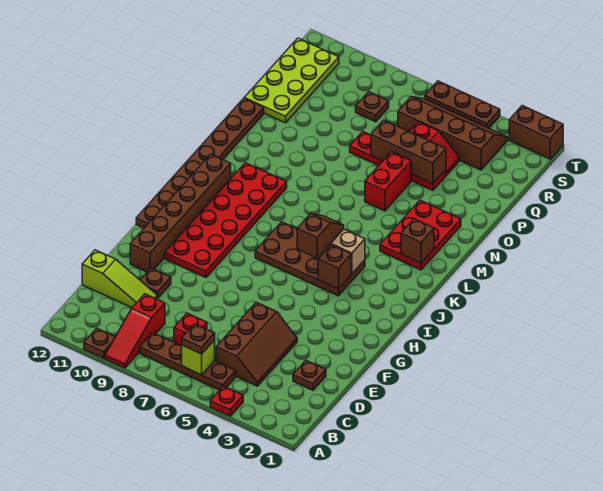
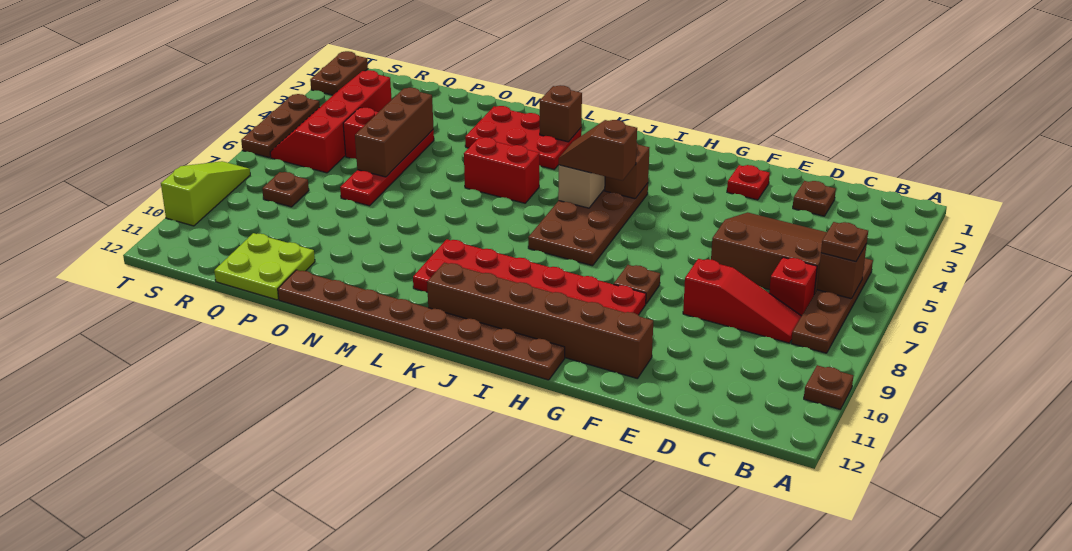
red 1x1 plate [210,386,243,416] -> red 1x1 plate moved to [727,165,770,200]
red 1x3 slope [105,294,165,368] -> red 1x3 slope moved to [683,259,801,343]
lime 1x1 brick [182,340,215,375] -> brown 1x1 brick [817,244,867,299]
brown 2x3 slope [216,302,297,386] -> brown 3x3 slope [711,212,827,294]
lime 1x3 slope [82,250,157,307] -> lime 1x3 slope moved to [161,161,250,226]
brown 1x1 plate [140,268,171,298] -> brown 1x1 plate moved to [614,265,660,304]
red 1x2 brick [365,152,411,211] -> red 1x2 brick moved to [464,137,539,203]
lime 2x4 plate [244,38,339,123] -> lime 2x2 plate [214,233,315,300]
brown 2x4 slope [398,97,508,170] -> red 2x4 slope [270,70,392,173]
brown 1x2 brick [509,106,563,159] -> brown 1x2 plate [310,51,368,95]

